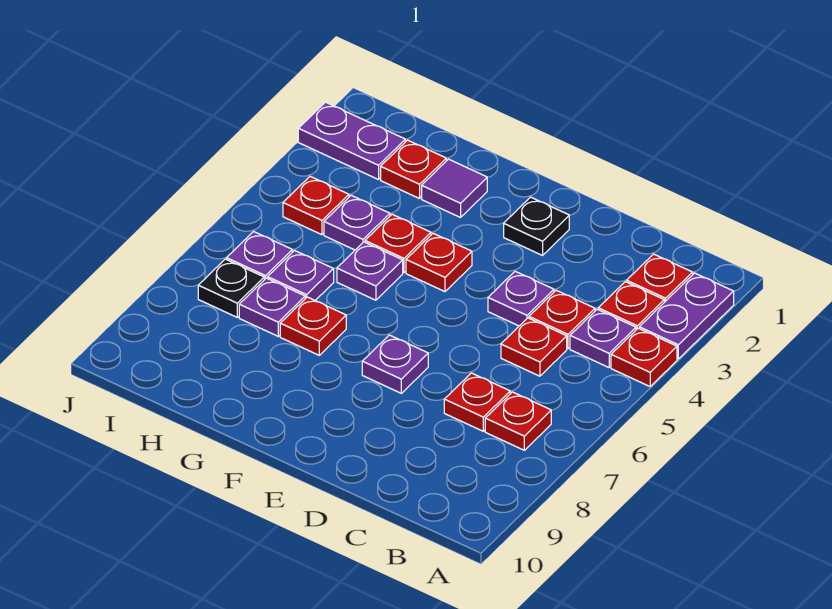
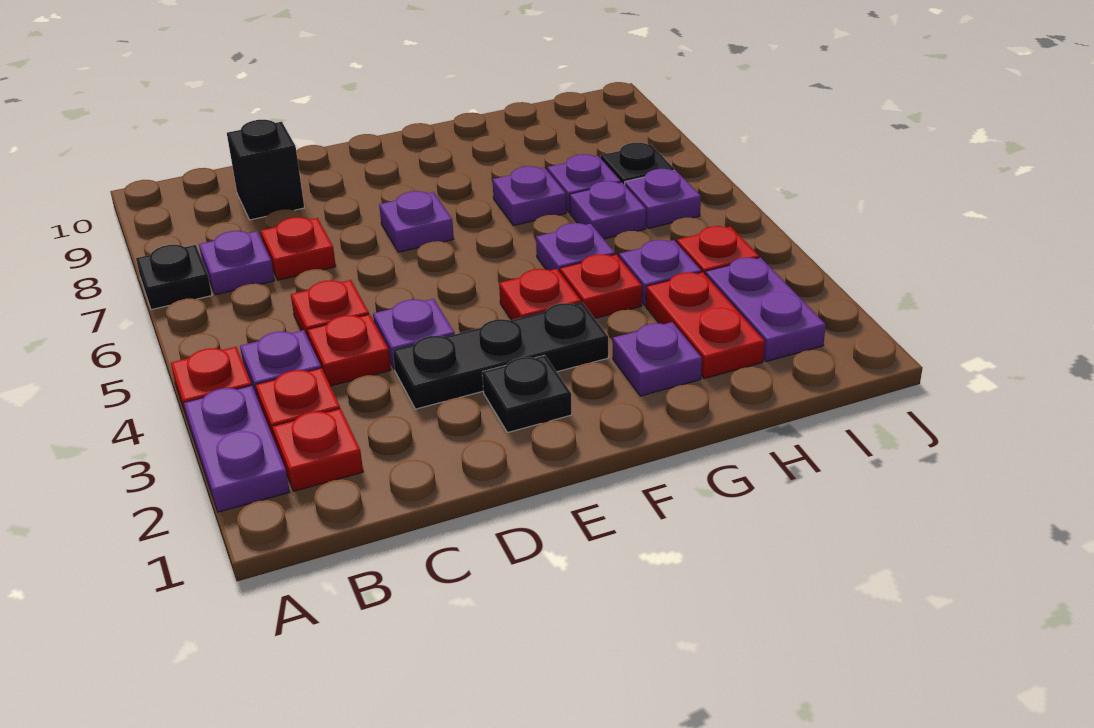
none -> black 1x1 plate [136,245,212,310]
red 1x1 plate [485,392,551,450] -> purple 1x1 plate [199,231,275,295]
none -> black 1x1 brick [227,120,304,220]
none -> black 1x3 plate [393,302,608,409]
purple 1x1 tile [422,159,487,217] -> purple 1x1 plate [613,322,702,396]
red 1x1 plate [280,297,346,355] -> purple 1x1 plate [493,166,566,226]
red 1x1 plate [381,140,446,199] -> red 1x2 plate [646,272,765,379]
purple 1x2 plate [298,102,405,180] -> purple 1x2 plate turned to [706,258,826,362]

